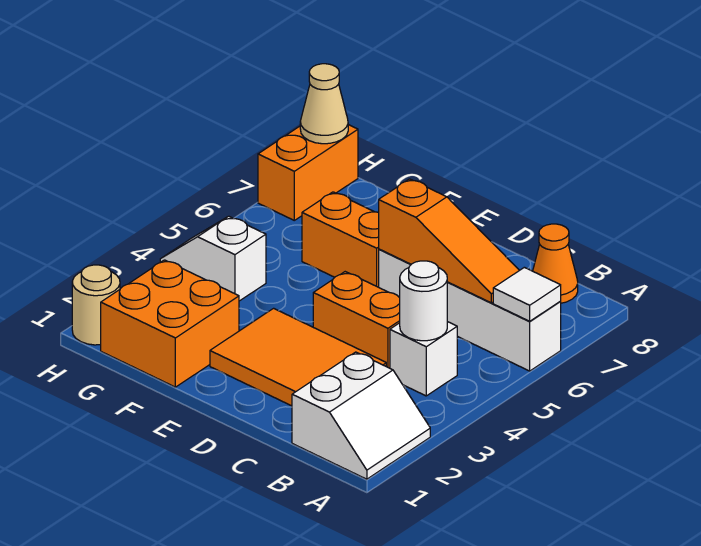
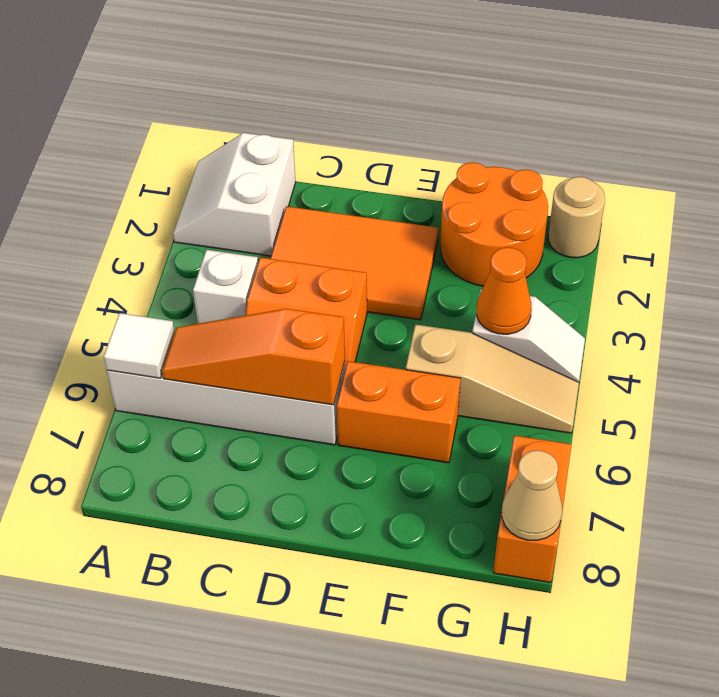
white 1x1 round brick [400,261,447,341] -> none
orange 1x1 cone [533,224,578,303] -> orange 1x1 cone moved to [477,247,531,334]
orange 2x2 brick [101,260,239,387] -> orange 2x2 round brick [440,162,548,286]
none -> tan 1x3 slope [406,324,579,433]

